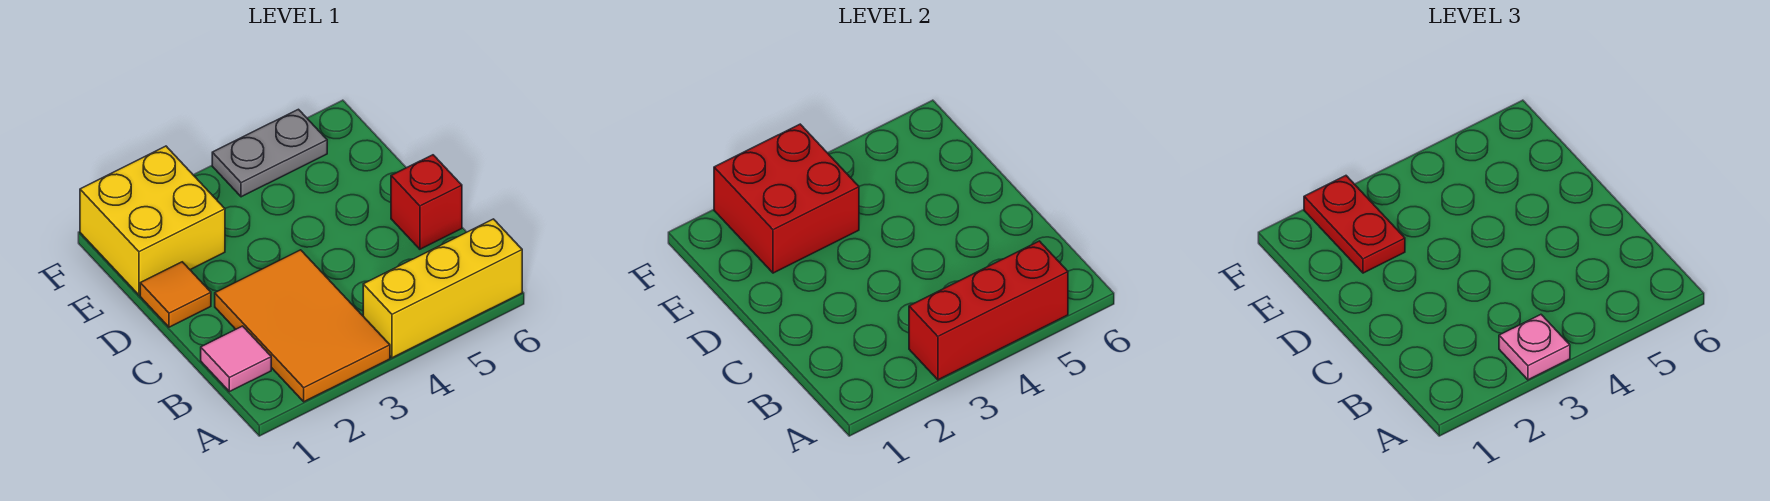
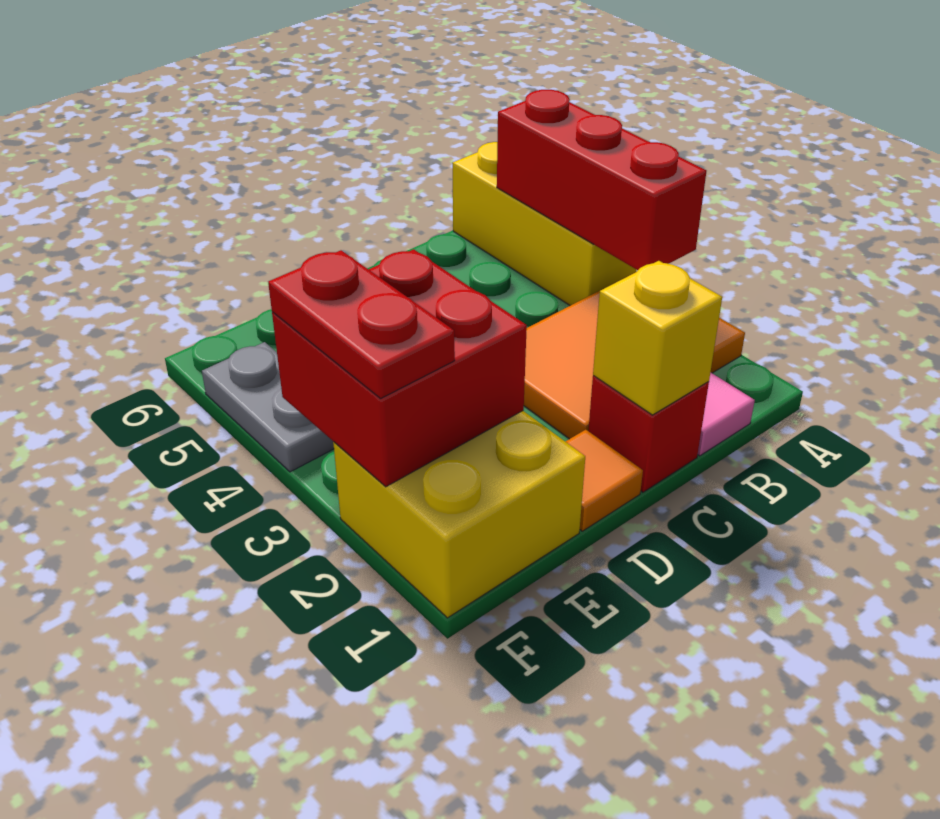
pink 1x1 plate [1499,315,1570,380] -> none
none -> yellow 1x1 brick [593,261,722,415]
red 1x1 brick [391,155,462,249] -> red 1x1 brick moved to [588,376,709,492]
red 1x2 plate [1304,176,1405,273] -> red 1x2 plate turned to [268,250,455,399]

